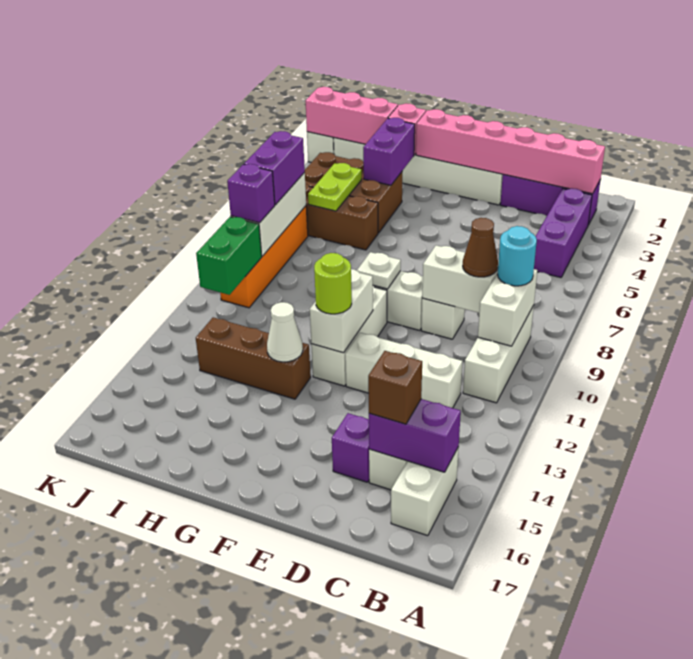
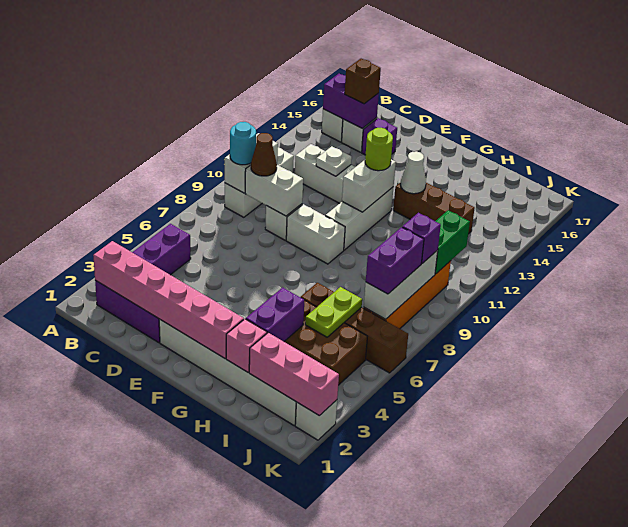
white 1x1 plate [357,252,401,289] -> white 1x1 plate moved to [316,146,352,176]

